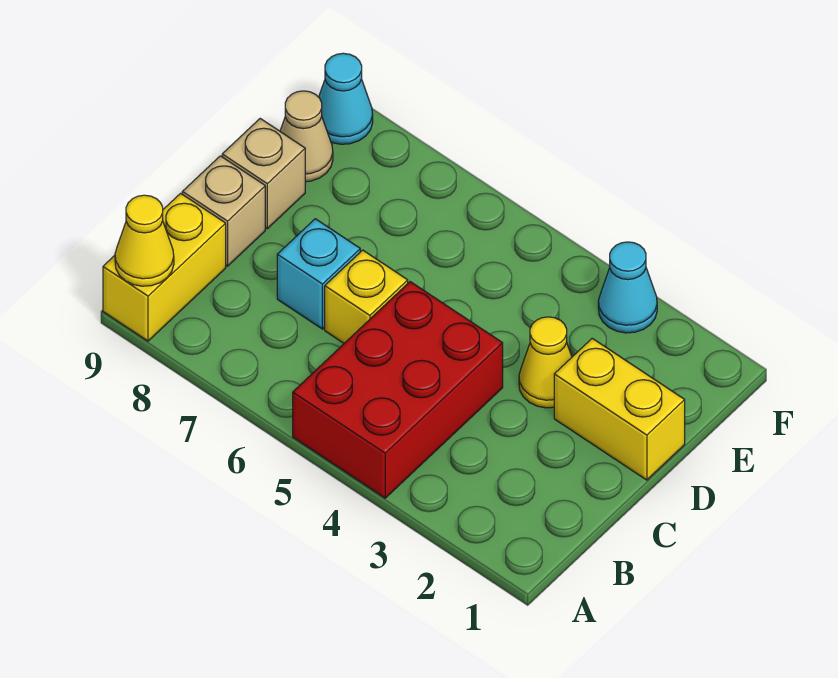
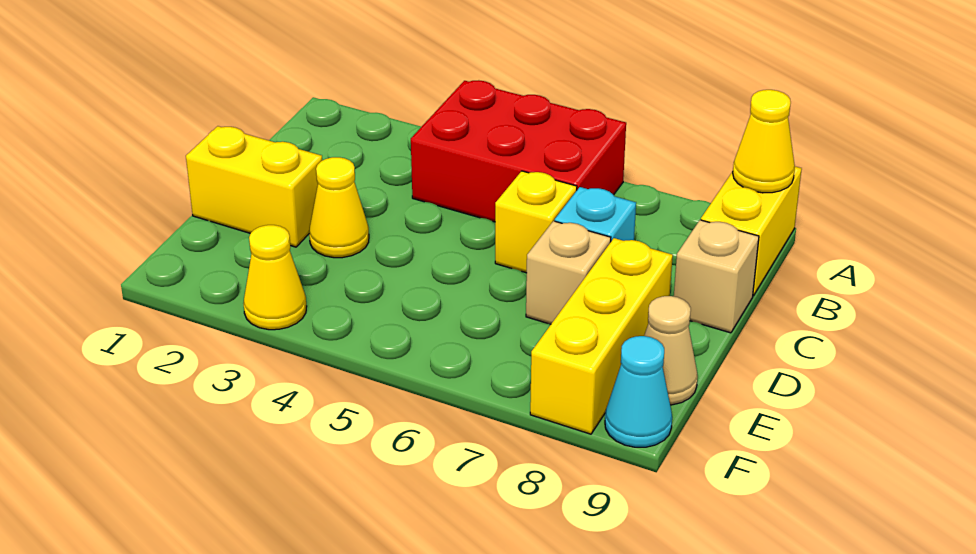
red 2x3 brick [293,282,503,498] -> red 2x3 brick turned to [411,80,626,222]
none -> yellow 1x3 brick [530,238,673,434]
tan 1x1 brick [222,119,305,229] -> tan 1x1 brick moved to [526,221,611,324]
cyan 1x1 cone [598,242,657,333] -> yellow 1x1 cone [243,225,307,330]

